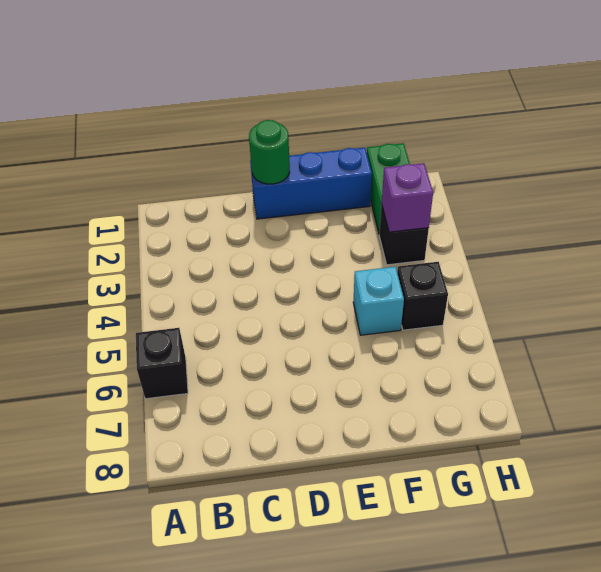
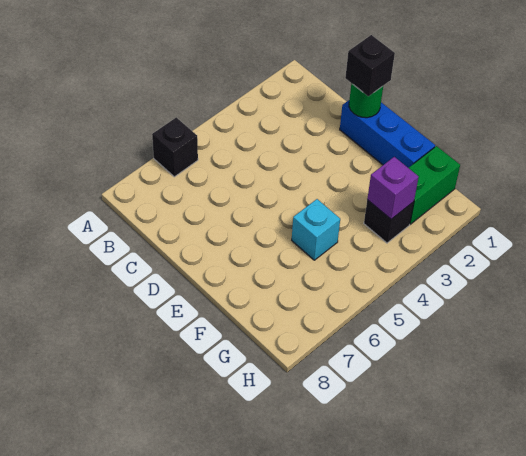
black 1x1 brick [397,262,448,330] -> black 1x1 brick moved to [345,35,395,96]

